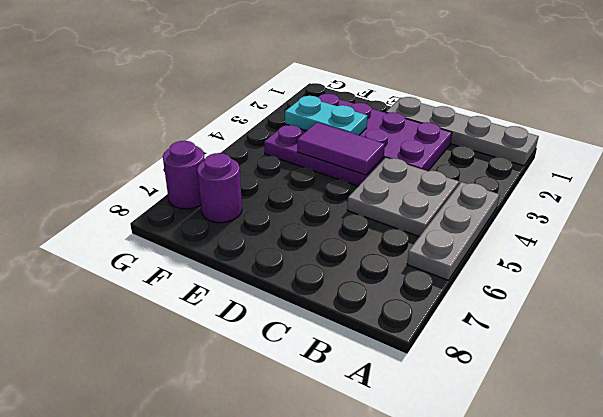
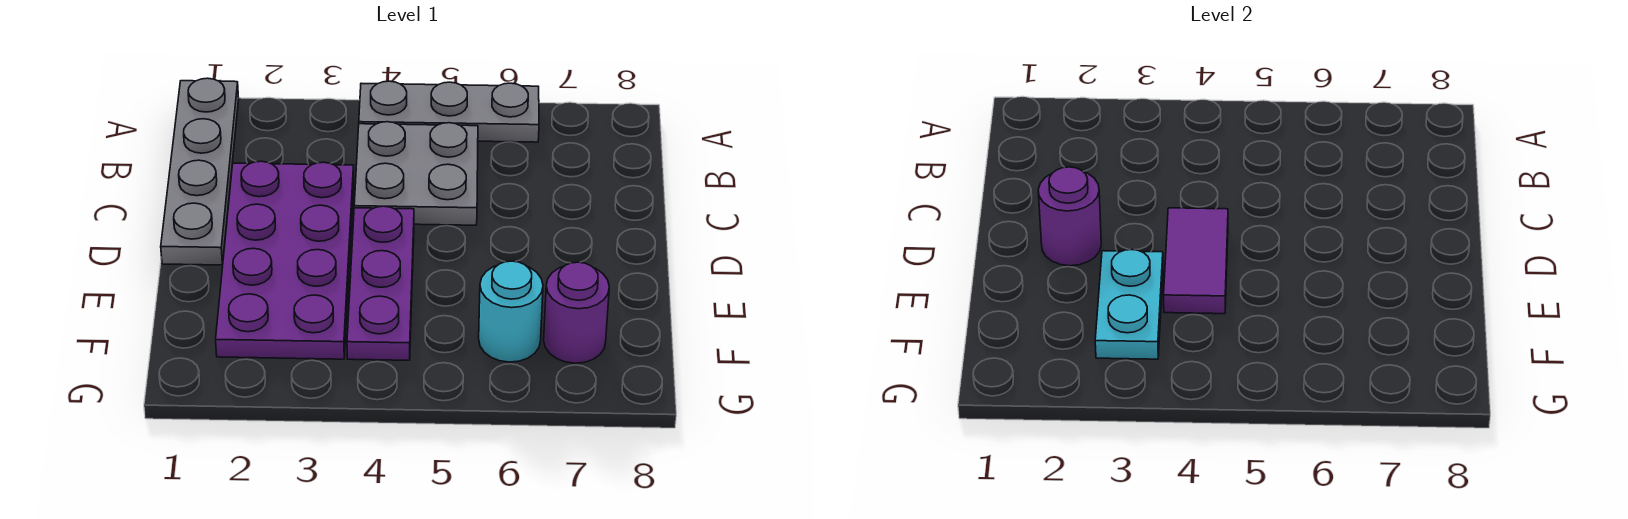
none -> cyan 1x1 round brick [479,261,543,362]
purple 1x1 round brick [163,141,205,209] -> purple 1x1 round brick moved to [1038,167,1101,266]

